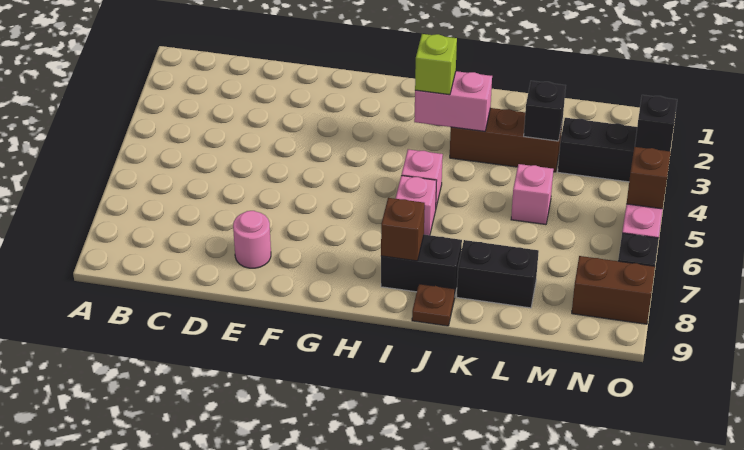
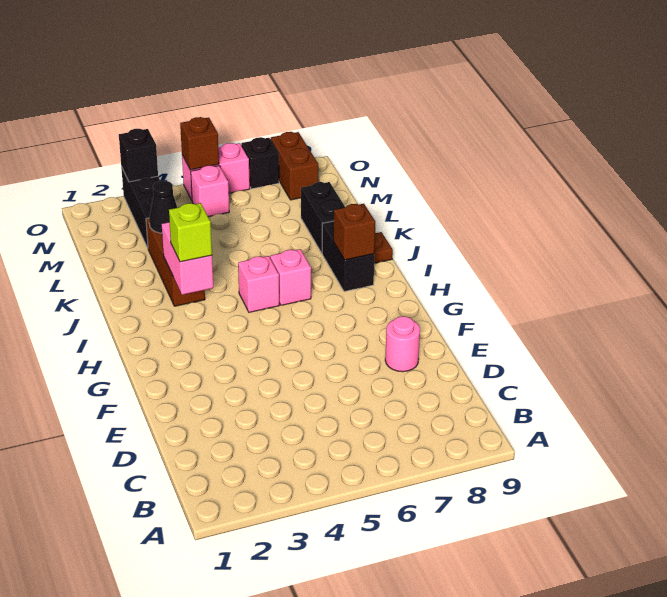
black 1x1 brick [524,81,566,141] -> black 1x1 cone [149,181,177,233]
pink 1x1 brick [511,164,553,225] -> pink 1x1 brick moved to [191,166,229,217]

